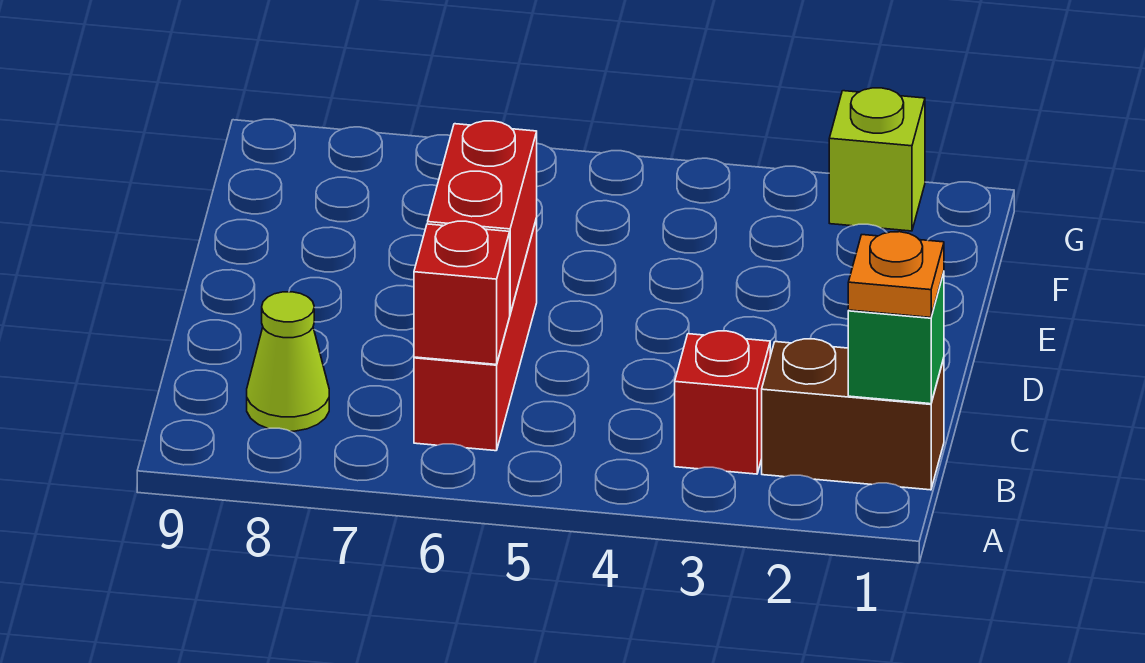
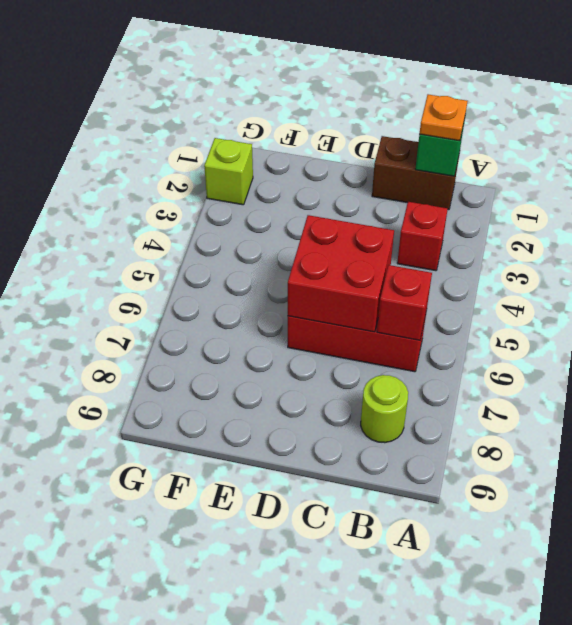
brown 1x2 brick [762,339,944,490] -> brown 1x2 brick turned to [372,136,459,210]
lime 1x1 cone [247,292,329,431] -> lime 1x1 round brick [361,375,408,443]
red 1x2 brick [428,121,537,313] -> red 2x2 brick [288,215,394,332]

